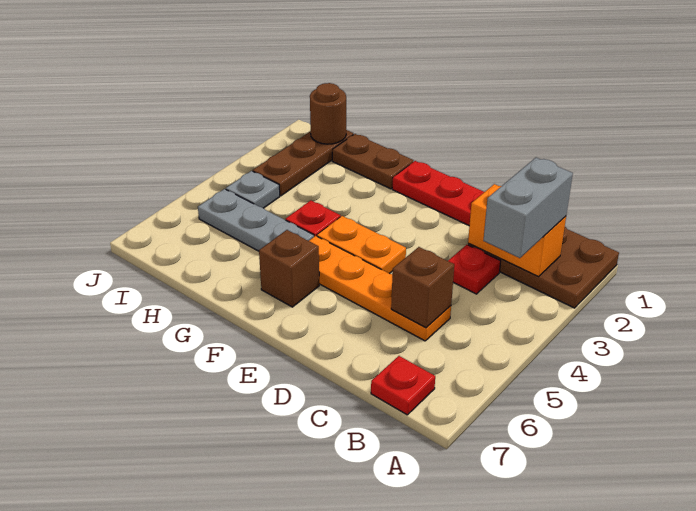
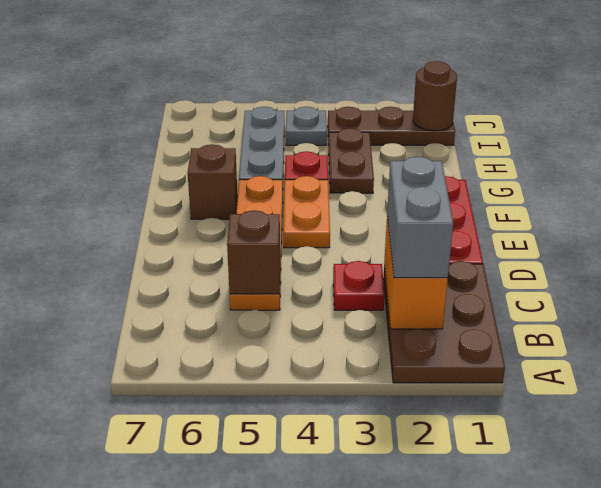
grey 1x2 brick [483,158,573,258] -> grey 1x2 brick turned to [387,157,453,278]
red 1x1 plate [371,356,435,415] -> none
brown 1x2 plate [332,134,413,189] -> brown 1x2 plate moved to [328,128,374,193]

